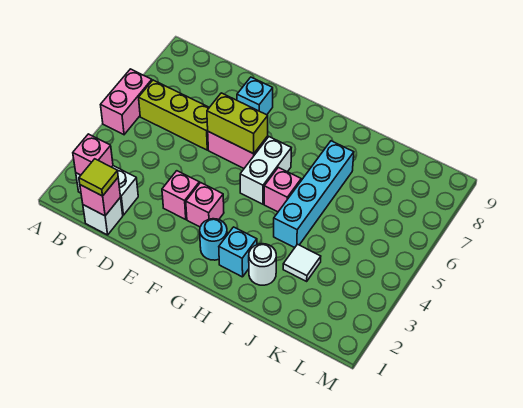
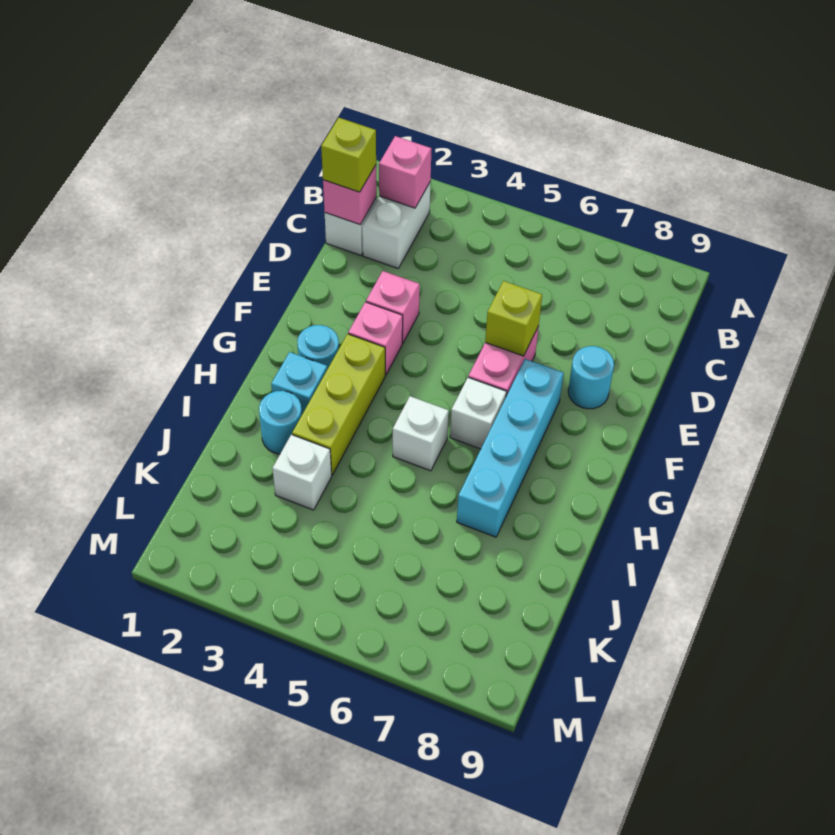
pink 1x2 brick [101,69,152,135] -> none
lime 1x3 brick [139,80,209,150] -> lime 1x3 brick moved to [292,334,385,475]
lime 1x1 tile [79,159,118,196] -> lime 1x1 brick [321,118,376,192]
lime 1x2 brick [207,93,268,154] -> lime 1x1 brick [485,281,542,356]
cyan 1x1 brick [237,77,273,115] -> cyan 1x1 round brick [568,346,614,409]
white 1x2 brick [240,137,291,204] -> white 1x1 brick [450,378,507,449]
pink 1x1 brick [264,167,301,212] -> white 1x1 brick [393,396,449,471]
white 1x1 round brick [249,244,276,285] -> cyan 1x1 round brick [259,391,302,454]
cyan 1x4 brick [274,141,354,248] -> cyan 1x4 brick turned to [457,359,564,537]
white 1x1 tile [283,244,321,281] -> white 1x1 brick [272,435,332,510]

